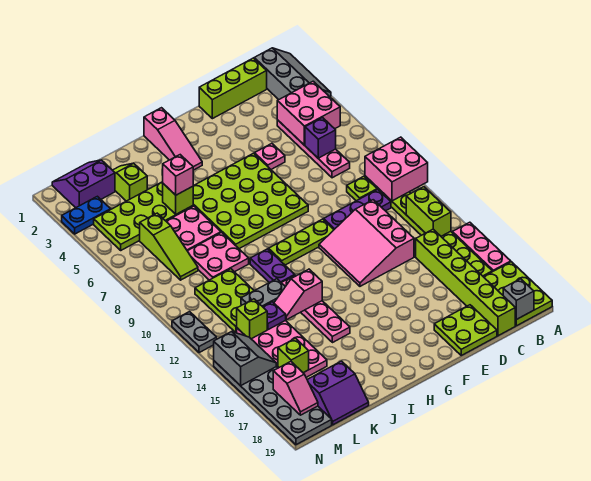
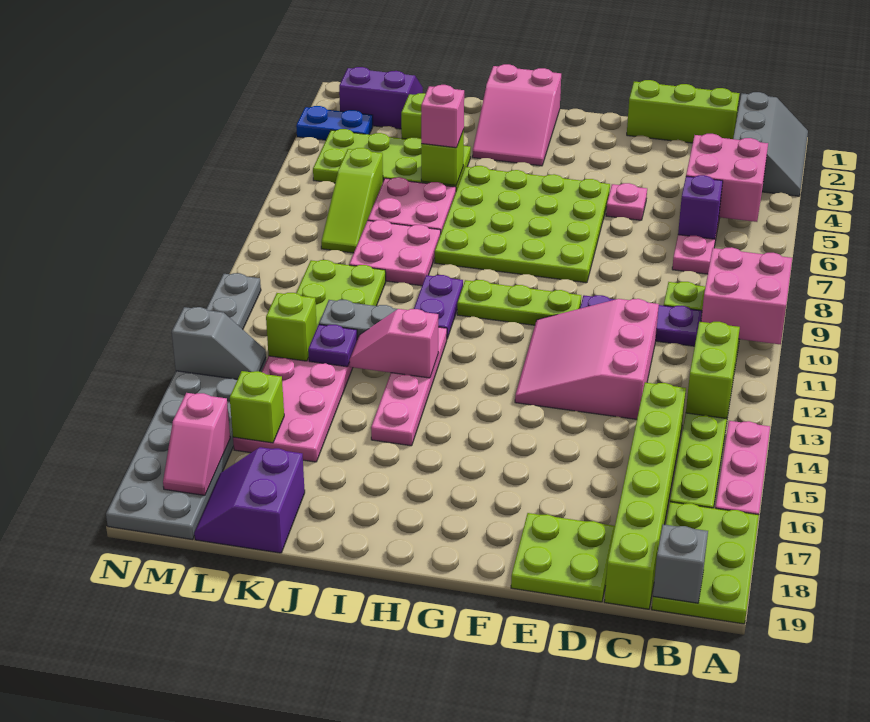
pink 1x3 slope [144,108,202,170] -> pink 2x3 slope [472,64,561,166]
purple 2x2 slope [307,361,369,425] -> purple 2x2 slope turned to [194,447,305,553]
grey 2x2 slope [214,332,276,386] -> grey 1x2 slope [172,307,266,379]

